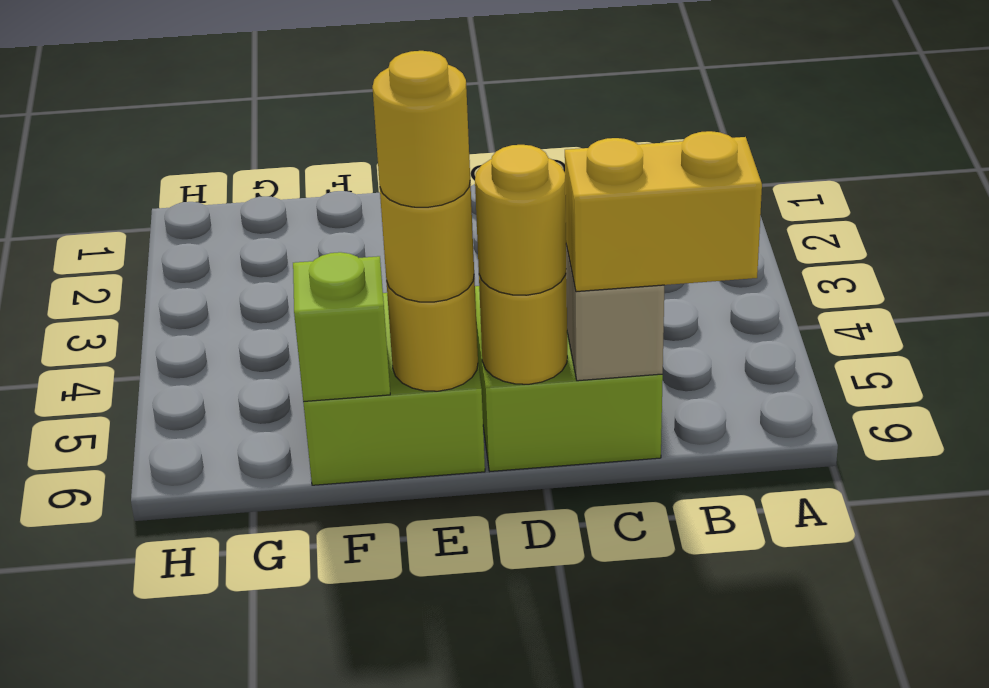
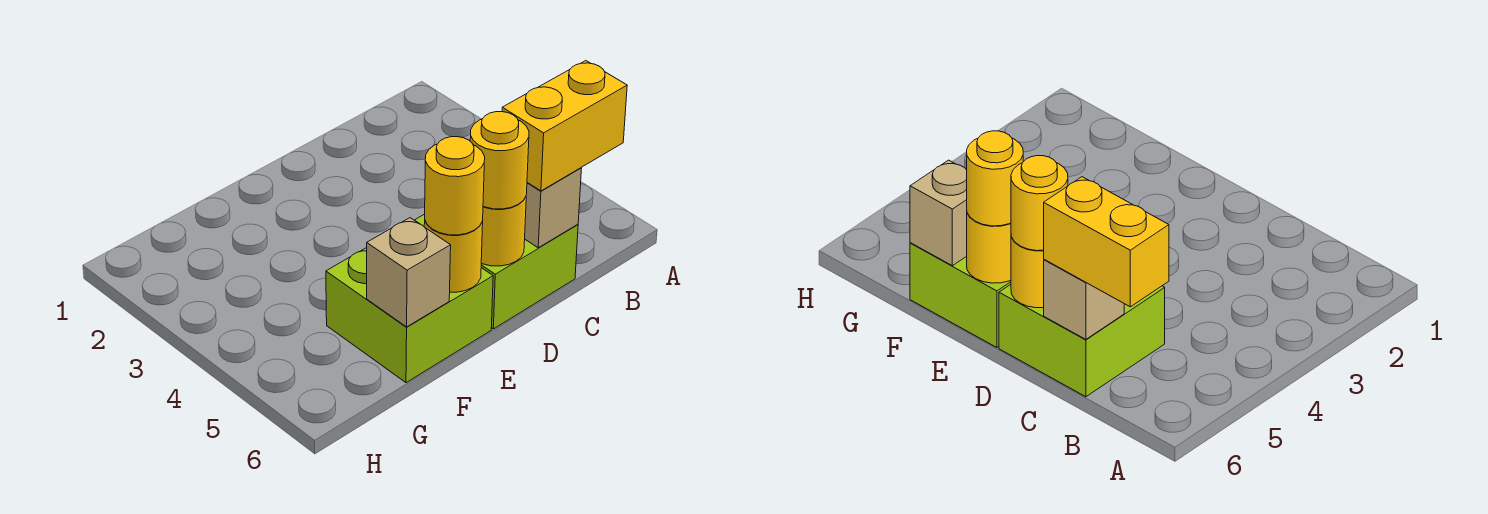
yellow 1x1 round brick [373,51,470,207] -> none
lime 1x1 brick [293,252,390,402] -> tan 1x1 brick [367,218,451,327]

